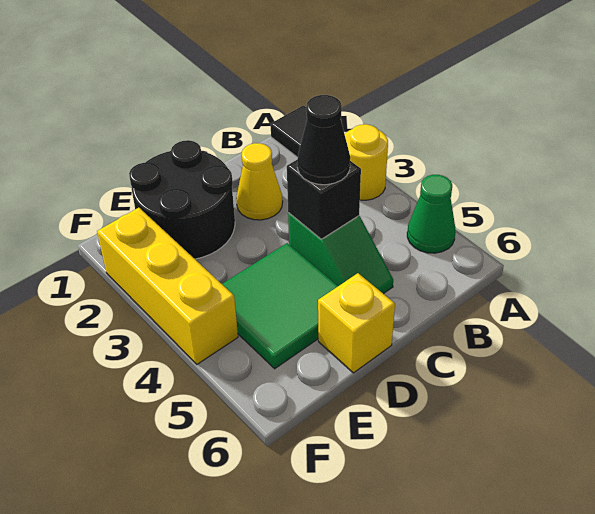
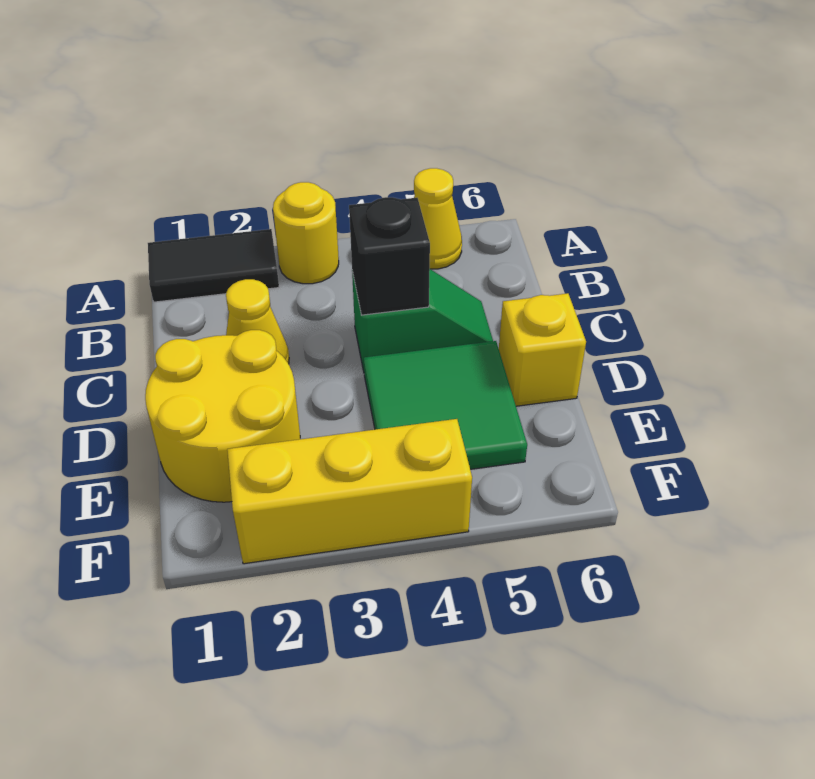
green 1x1 cone [407,175,456,253] -> yellow 1x1 cone [414,168,462,269]
black 1x1 cone [297,95,350,185] -> none
black 2x2 round brick [129,140,235,259] -> yellow 2x2 round brick [145,330,300,502]

